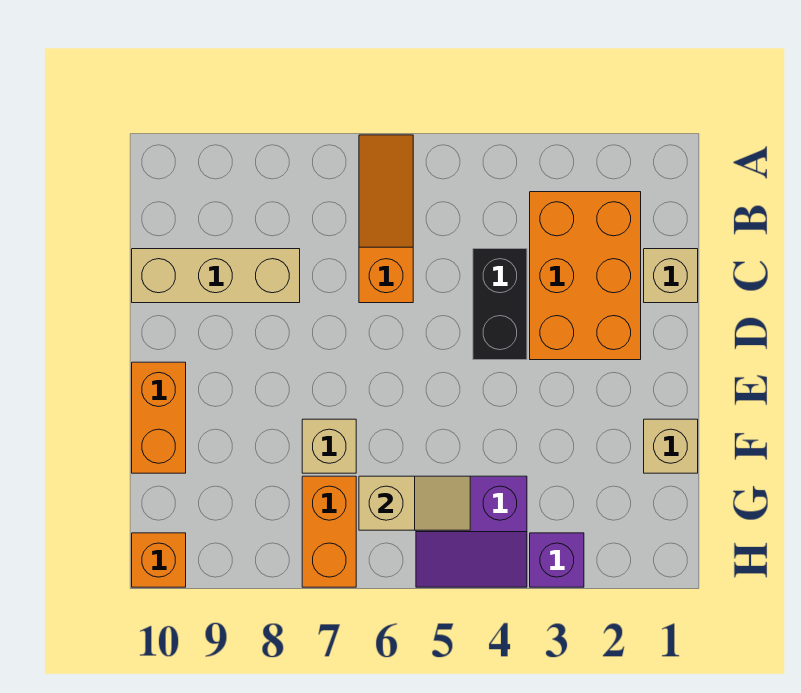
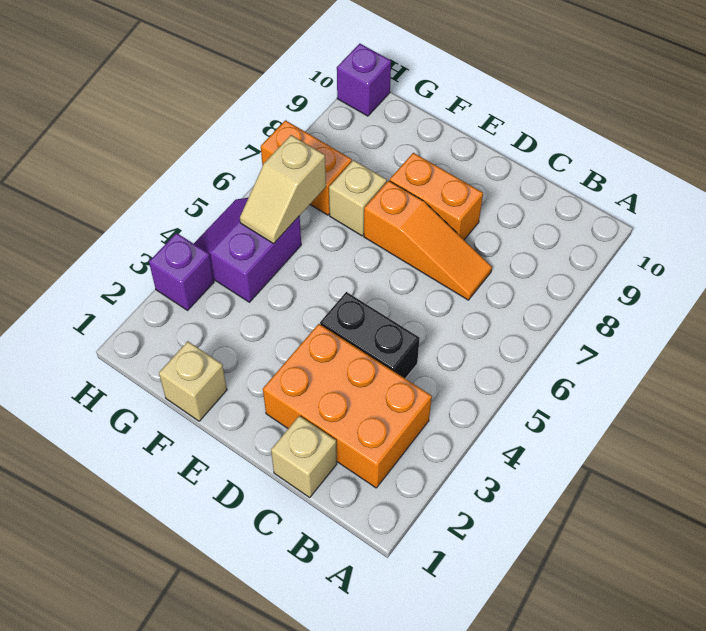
orange 1x3 slope [359,135,413,303] -> orange 1x3 slope moved to [364,181,492,300]
tan 1x3 brick [132,249,300,303] -> none
orange 1x2 brick [132,362,186,473] -> orange 1x2 brick moved to [390,153,483,240]
orange 1x1 brick [132,533,186,587] -> purple 1x1 brick [337,44,391,116]

